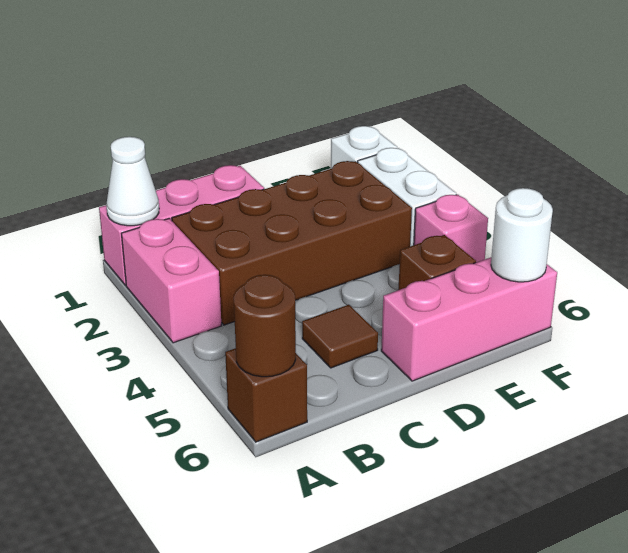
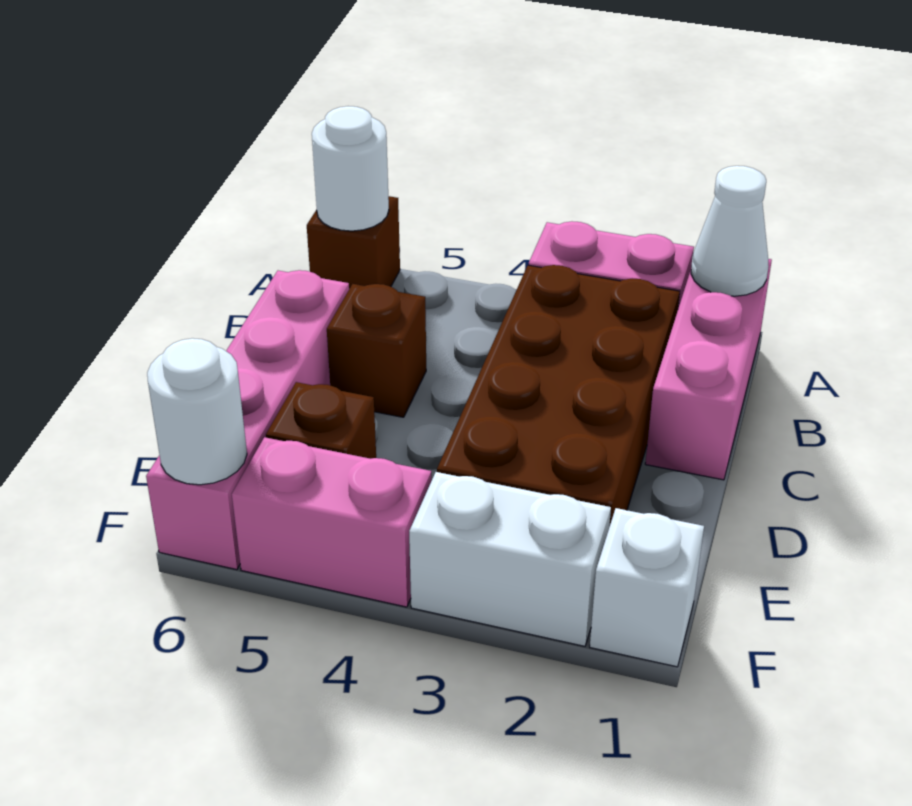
brown 1x1 round brick [234,275,296,377] -> white 1x1 round brick [312,106,389,231]
brown 1x1 tile [302,305,378,368] -> brown 1x1 brick [327,284,426,417]
pink 1x3 brick [381,257,557,381] -> pink 1x4 brick [146,270,349,570]
pink 1x1 brick [414,194,488,262] -> pink 1x2 brick [232,437,432,607]

